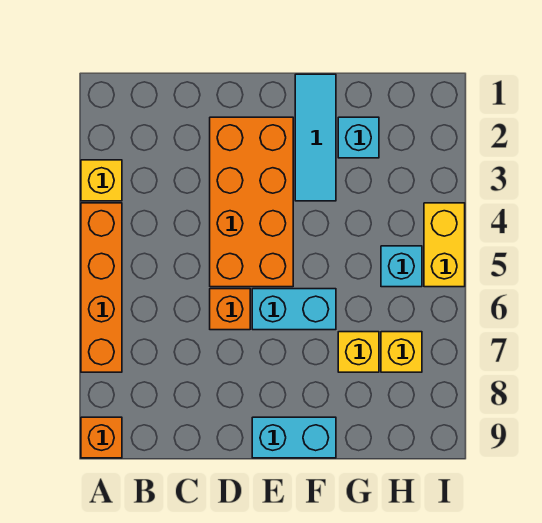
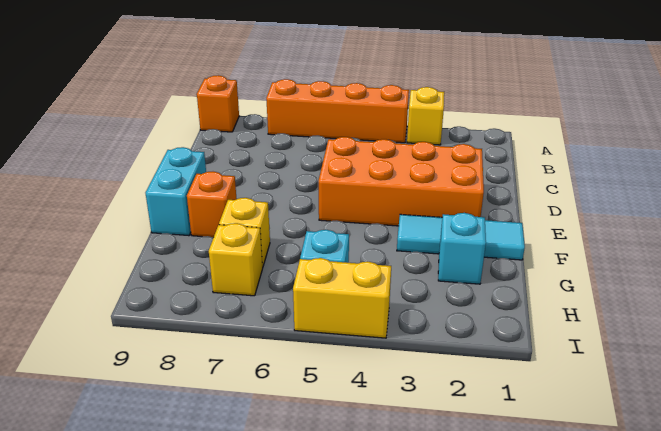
orange 1x1 brick [210,289,250,330] -> orange 1x1 brick moved to [187,172,236,237]
cyan 1x2 brick [252,289,336,330] -> none

